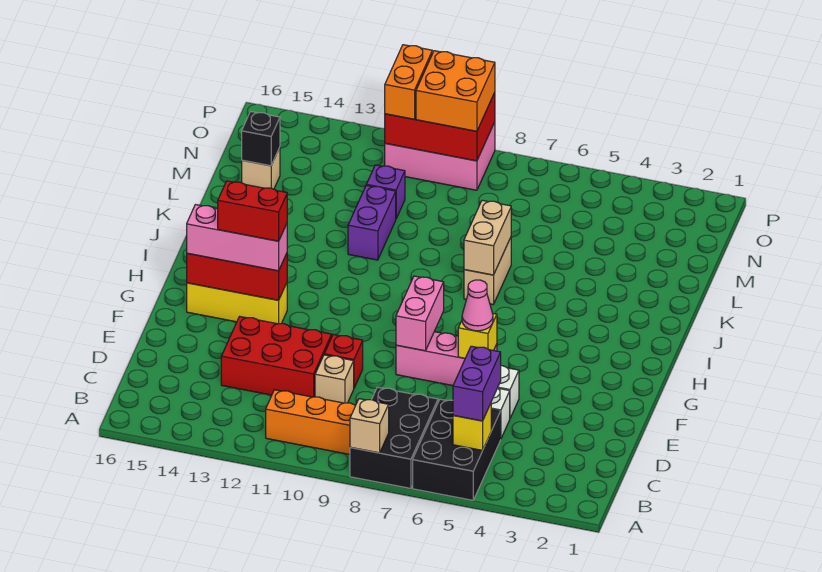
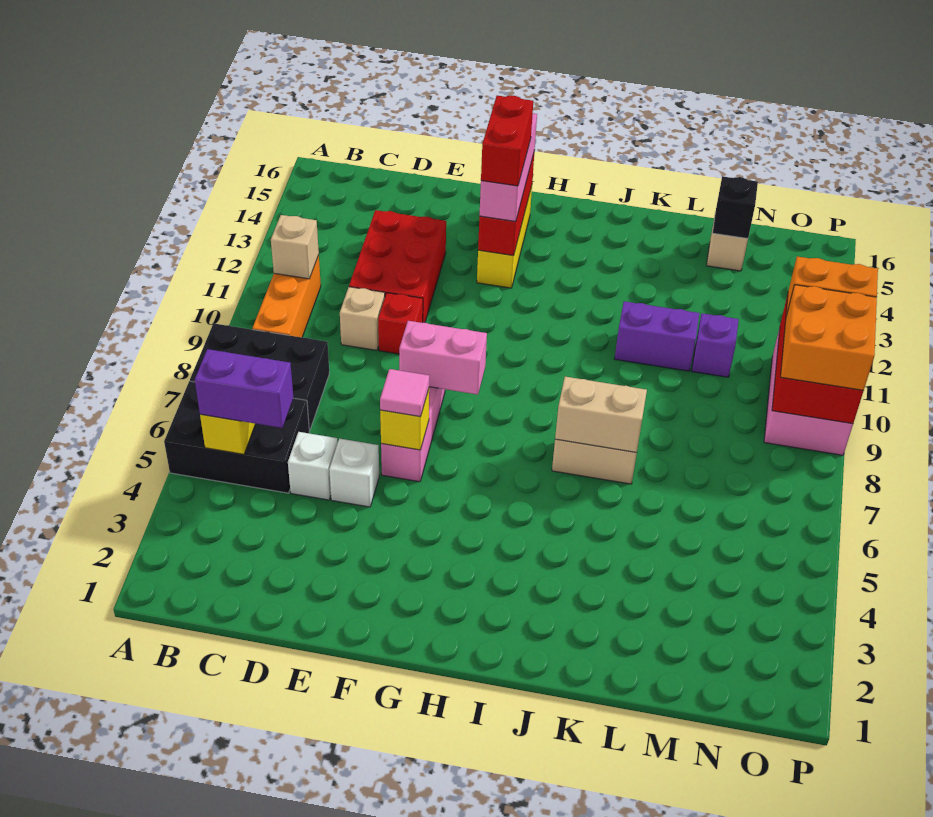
tan 1x1 brick [350,399,389,453] -> tan 1x1 brick moved to [271,215,319,279]
pink 1x1 cone [462,280,493,331] -> pink 1x1 tile [380,369,429,417]

